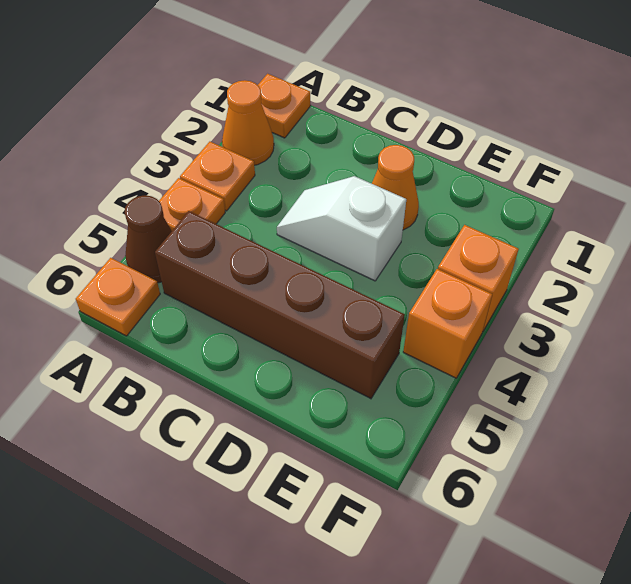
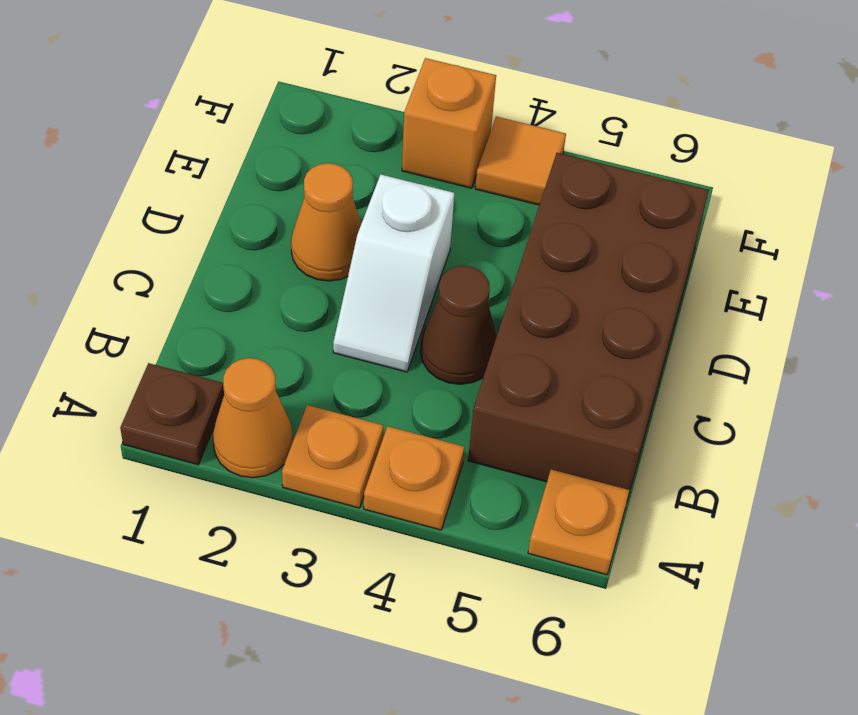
orange 1x1 plate [258,74,311,138] -> brown 1x1 plate [120,363,224,465]
brown 1x1 cone [125,195,172,283] -> brown 1x1 cone moved to [420,266,497,384]
brown 1x4 brick [155,211,405,399] -> brown 2x4 brick [468,153,709,493]
orange 1x1 brick [403,269,492,378] -> orange 1x1 tile [475,117,566,205]

